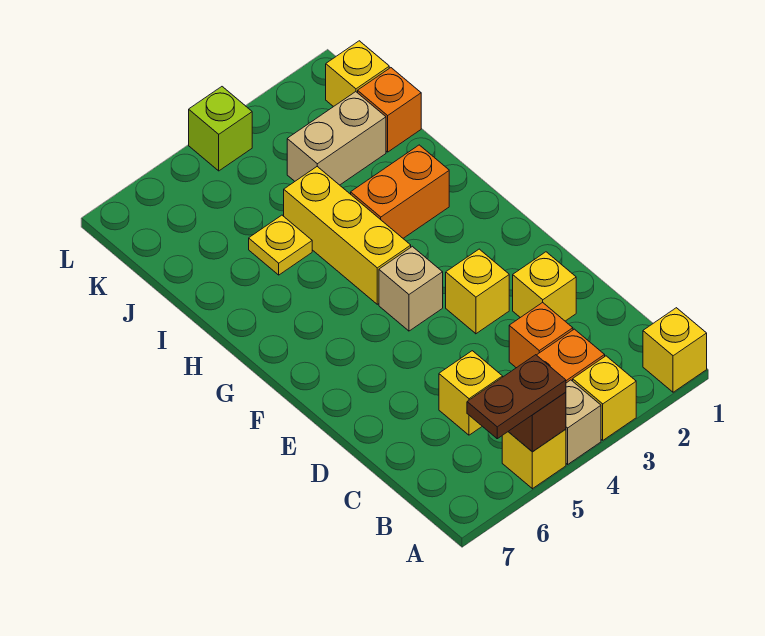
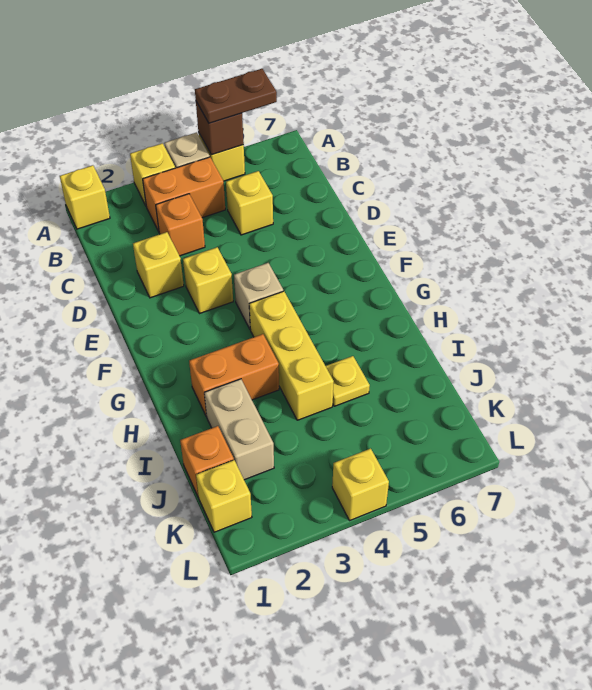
tan 1x2 brick [287,92,386,185] -> tan 1x2 brick turned to [204,379,274,480]
lime 1x1 brick [189,87,252,171] -> yellow 1x1 brick [332,448,389,521]

